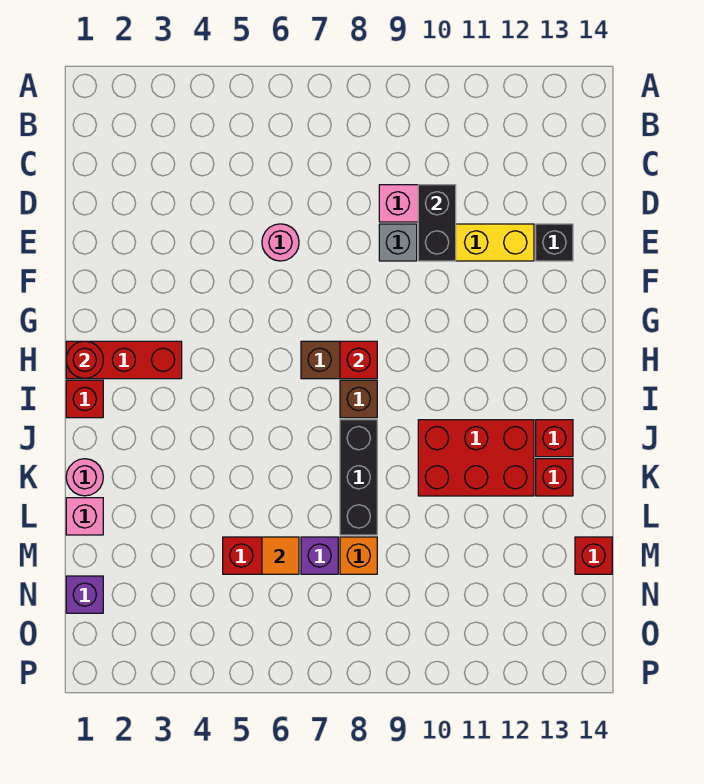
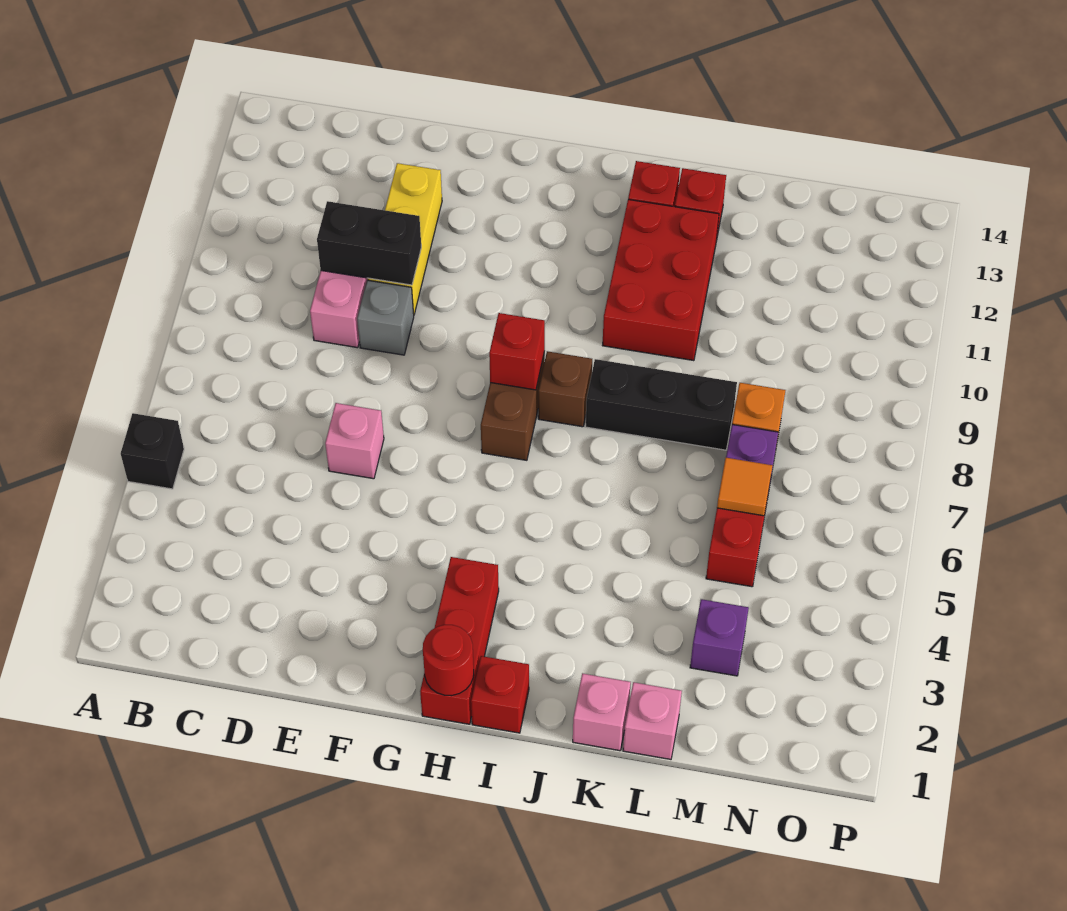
pink 1x1 round brick [262,224,299,261] -> pink 1x1 brick [325,403,384,479]
black 1x1 brick [536,224,573,261] -> black 1x1 brick moved to [121,413,184,489]
pink 1x1 round brick [66,459,103,496] -> pink 1x1 brick [573,673,631,751]
red 1x1 brick [575,537,612,574] -> none
purple 1x1 brick [66,576,103,613] -> purple 1x1 brick moved to [690,599,749,676]

